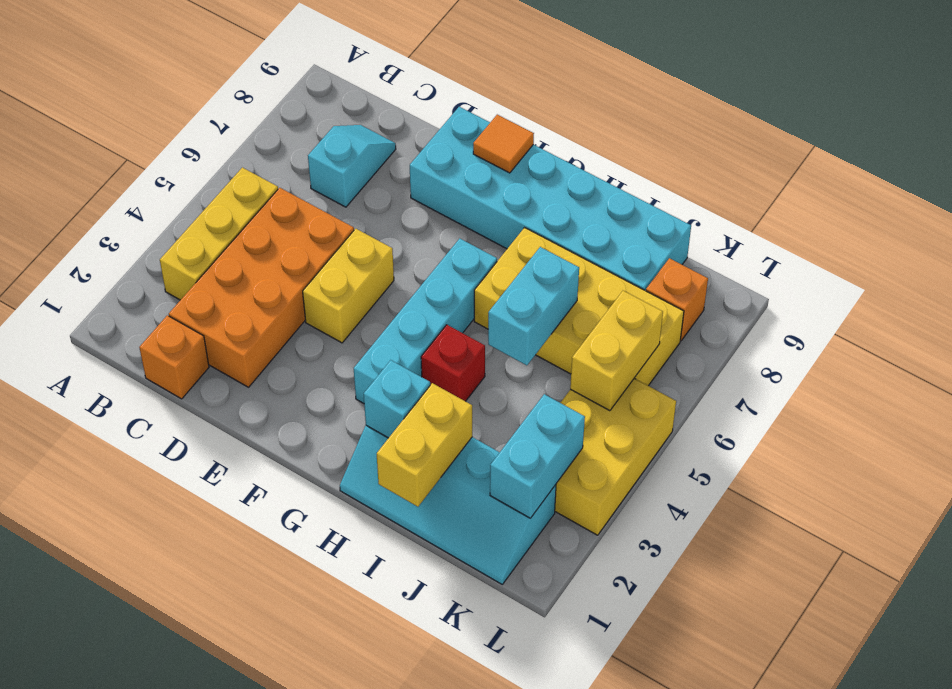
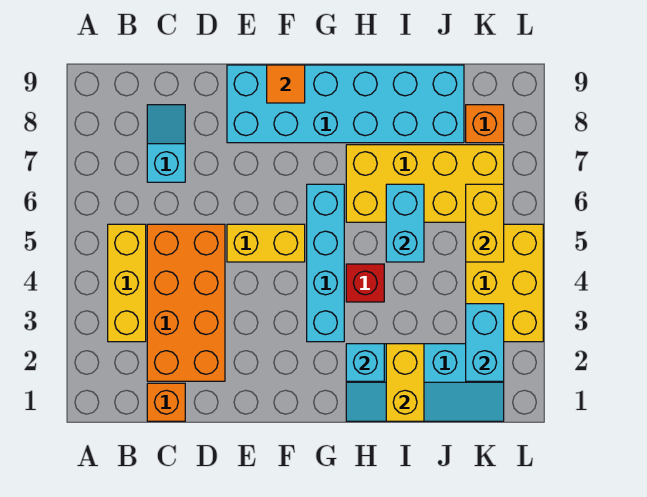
yellow 1x2 brick [303,229,394,343] -> yellow 1x2 brick turned to [227,224,305,262]

